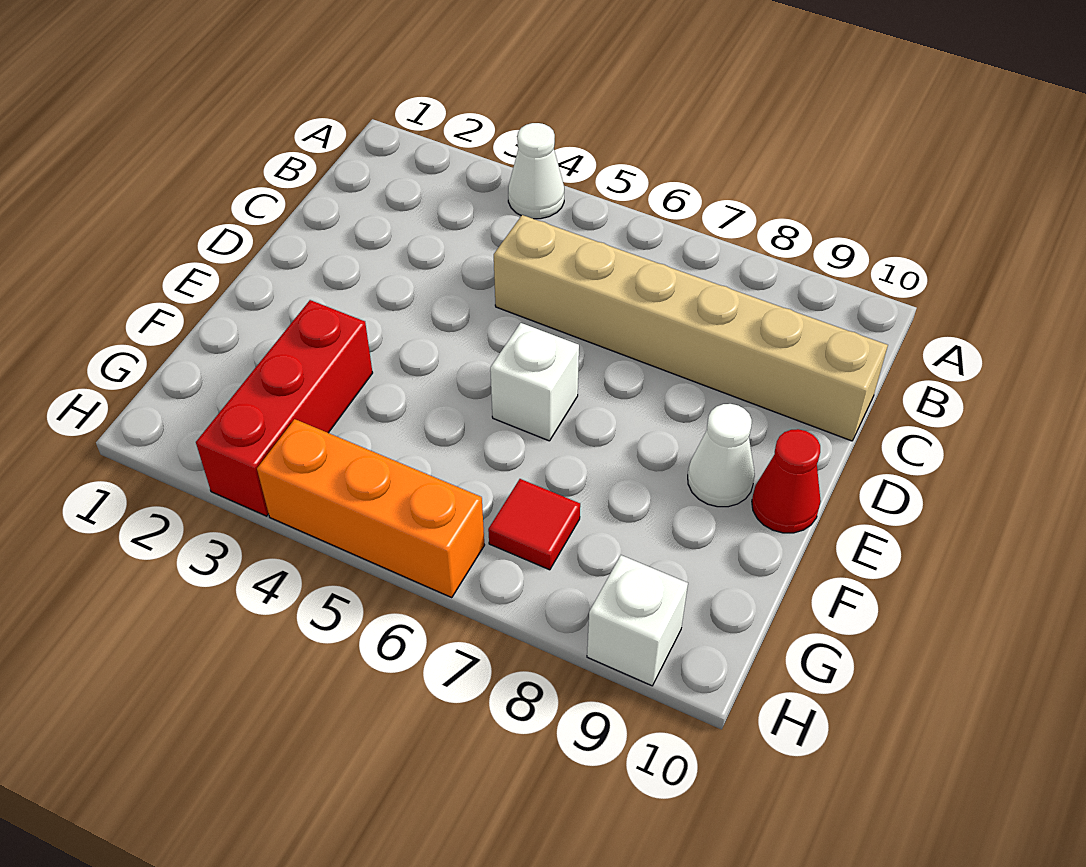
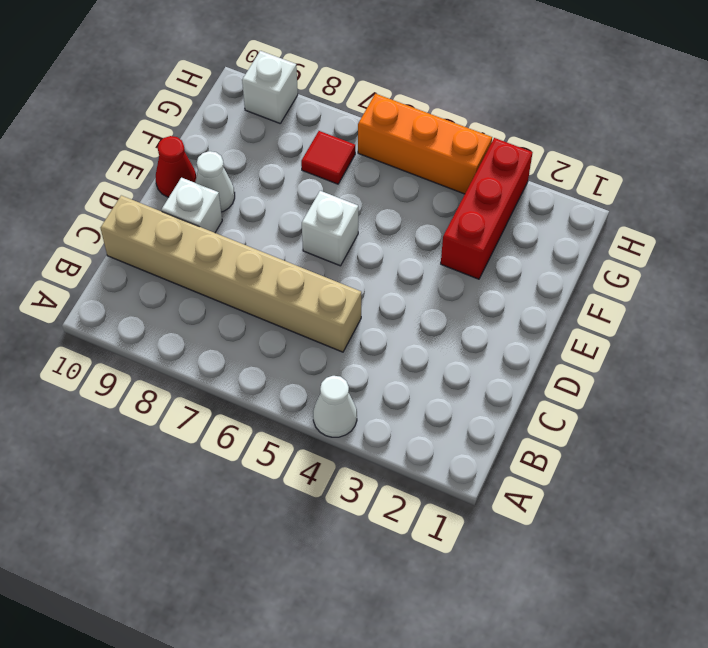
none -> white 1x1 brick [161,178,222,233]

